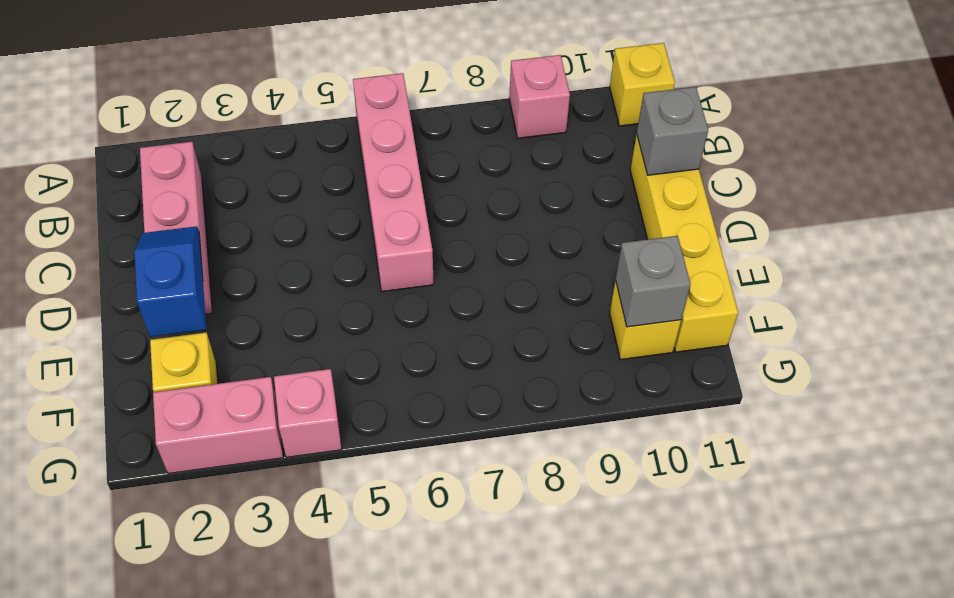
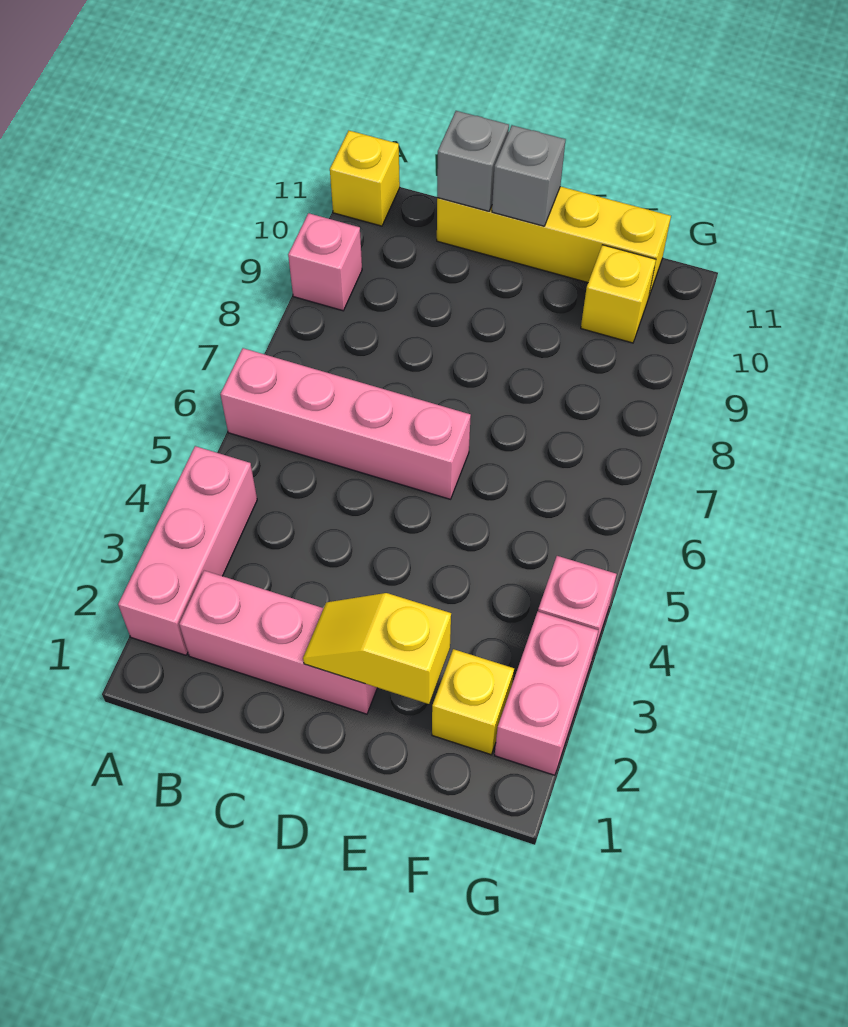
none -> pink 1x3 brick [118,446,257,655]
blue 1x2 slope [134,226,206,337] -> yellow 1x2 slope [303,593,451,704]
grey 1x1 brick [616,236,691,327] -> grey 1x1 brick moved to [492,125,566,226]

